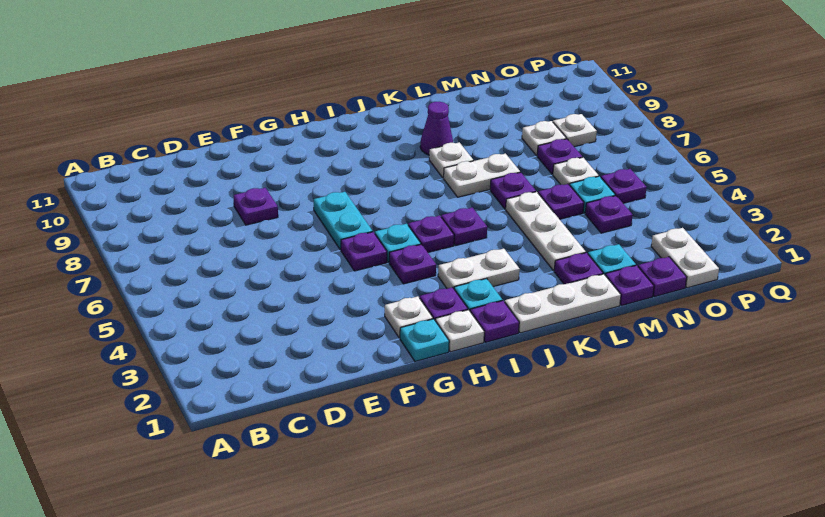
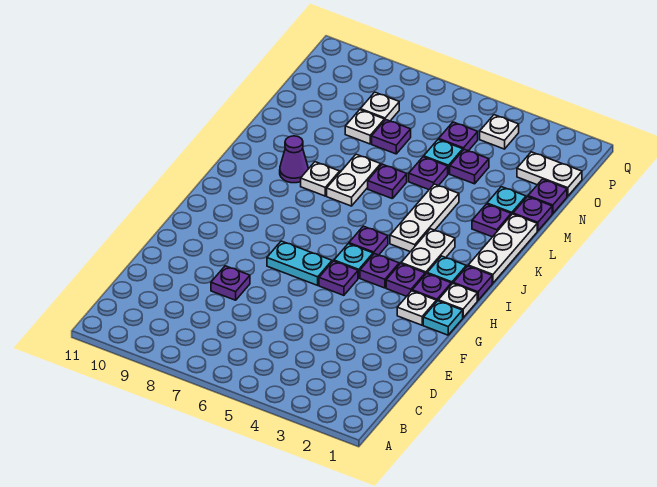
purple 1x1 plate [441,207,487,246] -> purple 1x1 plate moved to [386,264,425,296]
white 1x3 plate [506,192,586,271] -> white 1x3 plate turned to [390,184,459,252]
white 1x1 plate [553,157,599,185] -> white 1x1 plate moved to [480,115,519,149]

